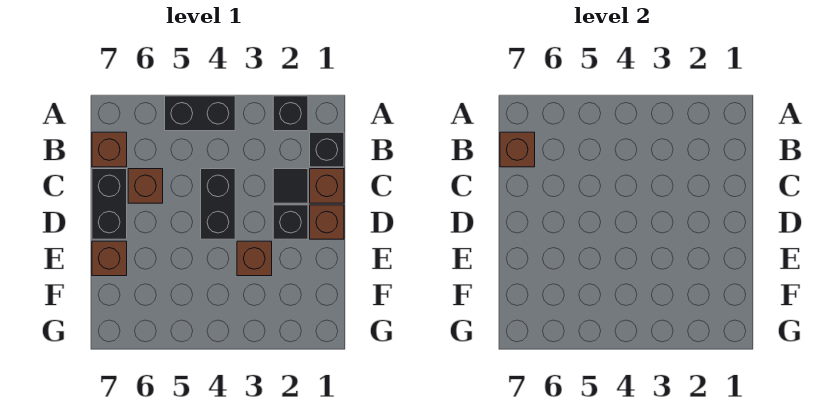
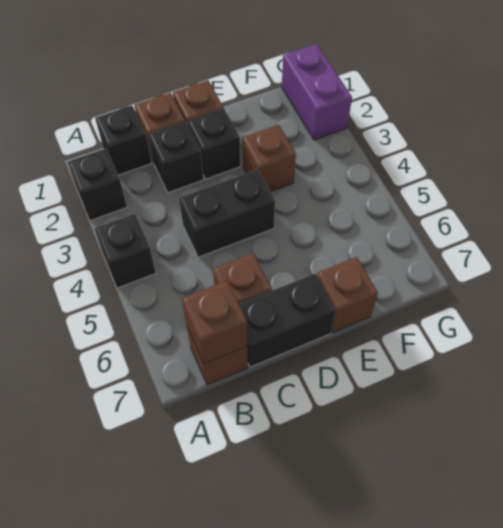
black 1x2 brick [165,96,235,131] -> black 1x1 brick [95,214,156,288]
black 1x1 tile [273,169,308,203] -> black 1x1 brick [148,122,203,193]
none -> purple 1x2 brick [282,44,352,140]

